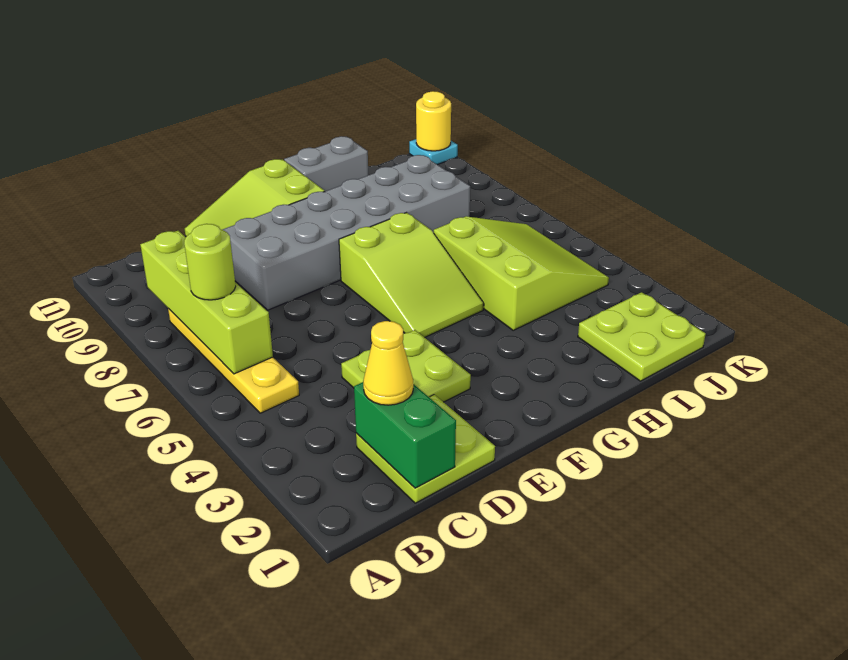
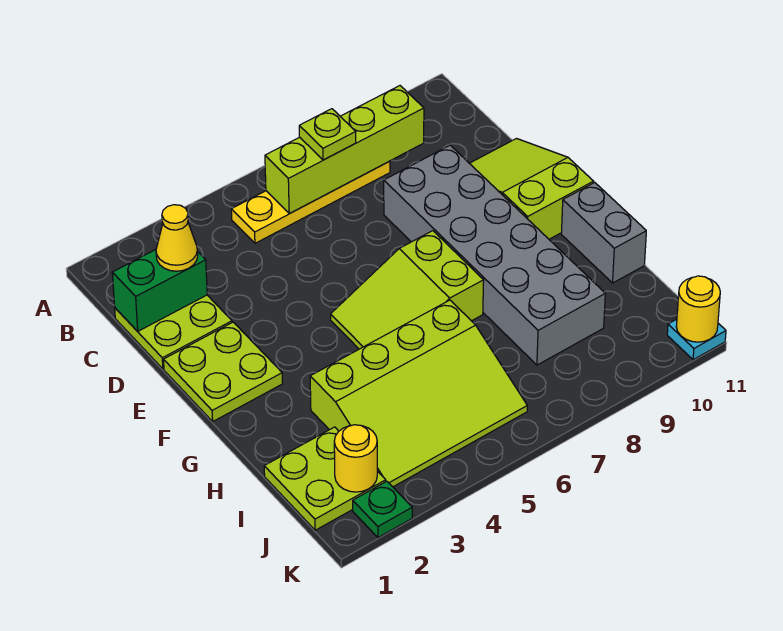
lime 1x1 round brick [184,224,236,300] -> lime 1x1 plate [299,109,356,160]
lime 2x2 plate [341,330,471,402] -> lime 2x2 plate moved to [164,322,283,421]
lime 3x3 slope [434,216,609,330] -> lime 3x4 slope [310,300,527,487]
none -> yellow 1x1 round brick [334,425,377,492]
none -> green 1x1 plate [353,481,412,538]

